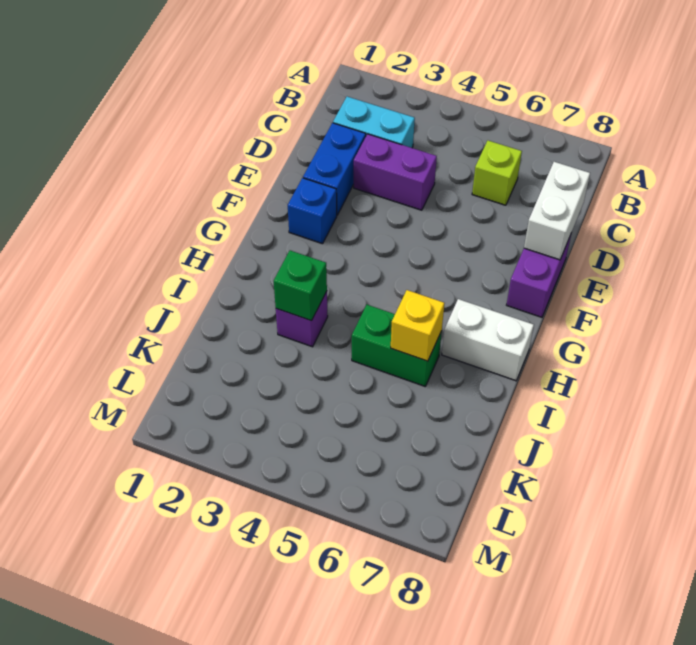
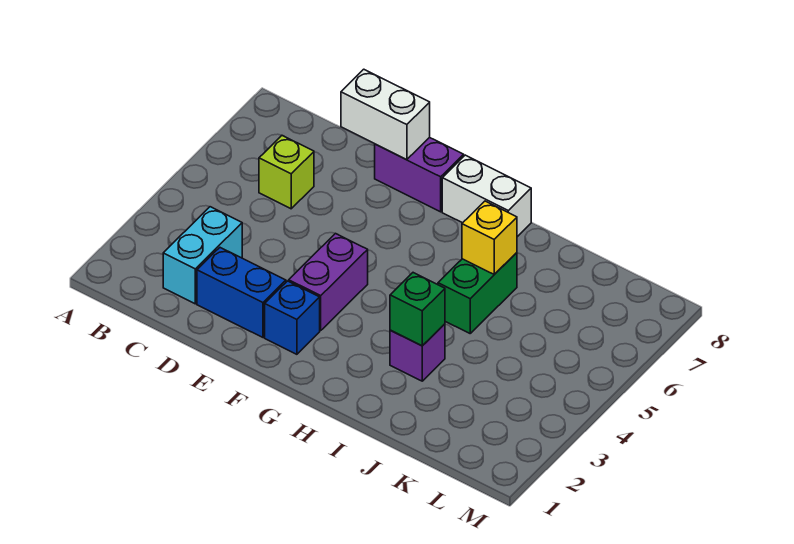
purple 1x2 brick [354,134,437,210] -> purple 1x2 brick moved to [289,233,368,330]
white 1x2 brick [442,299,534,381] -> white 1x2 brick turned to [442,155,531,237]

